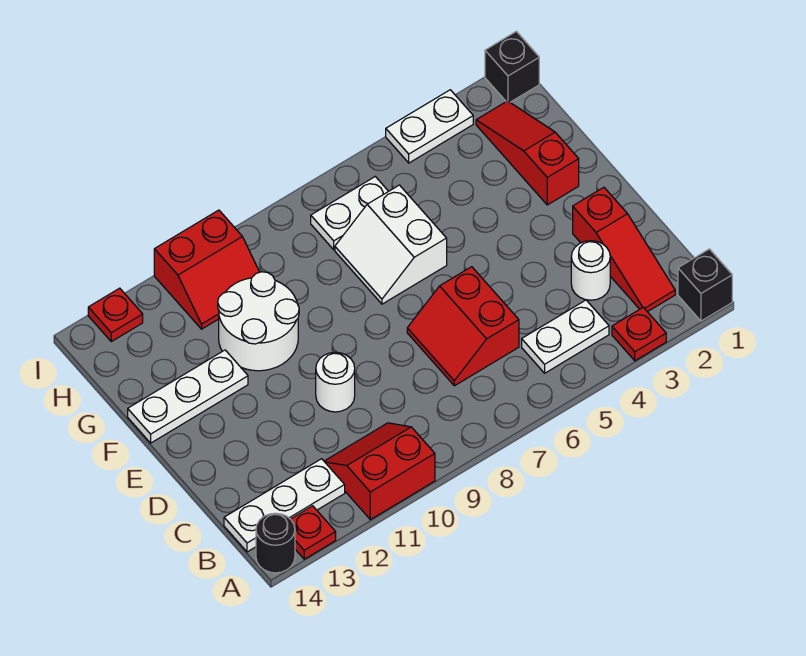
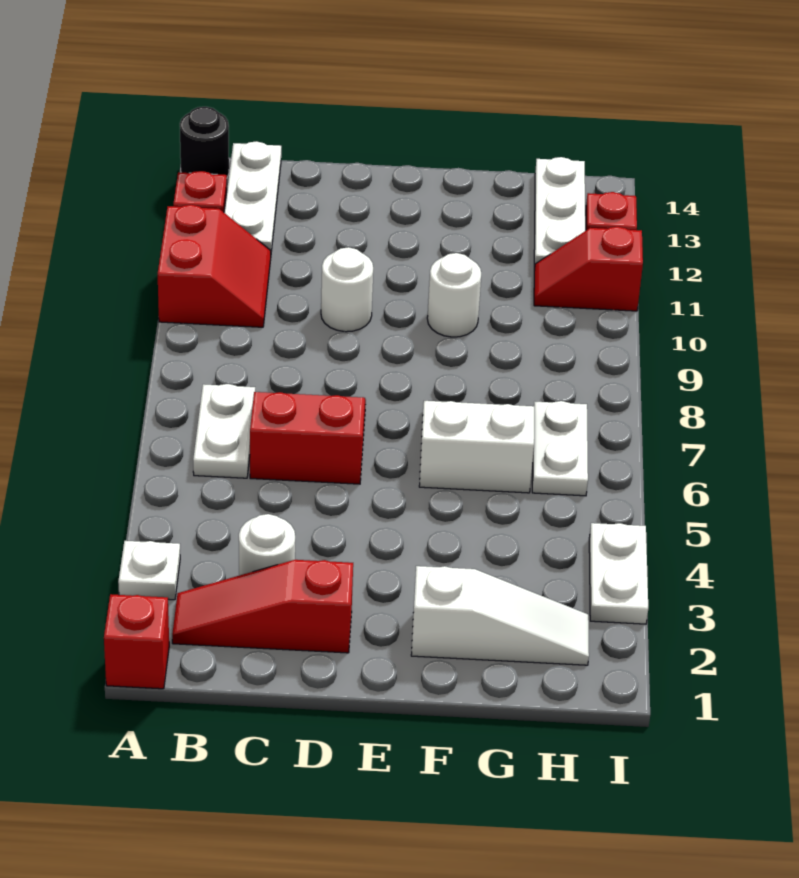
black 1x1 brick [678,249,732,321] -> red 1x1 brick [104,594,169,689]
red 1x1 plate [612,307,666,361] -> white 1x1 plate [118,541,180,600]
white 1x2 plate [522,300,609,373] -> white 1x2 plate moved to [193,384,255,478]
red 1x3 slope [476,101,579,205] -> white 1x3 slope [411,566,589,665]
white 2x2 round brick [218,272,299,371] -> white 1x1 round brick [427,253,481,337]
white 1x3 plate [128,350,248,443] -> white 1x3 plate moved to [534,157,585,270]
red 2x2 slope [154,210,259,329] -> red 1x2 slope [534,227,643,311]
black 1x1 brick [485,31,539,102] -> none

